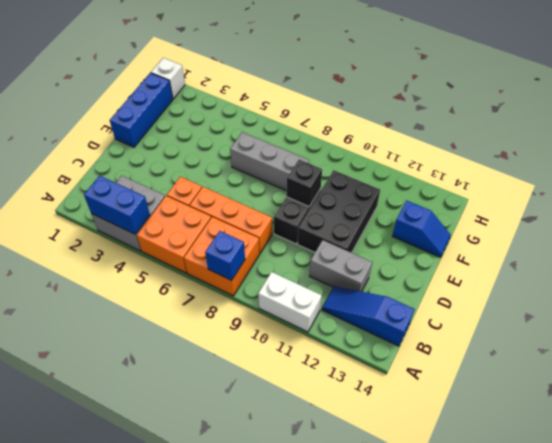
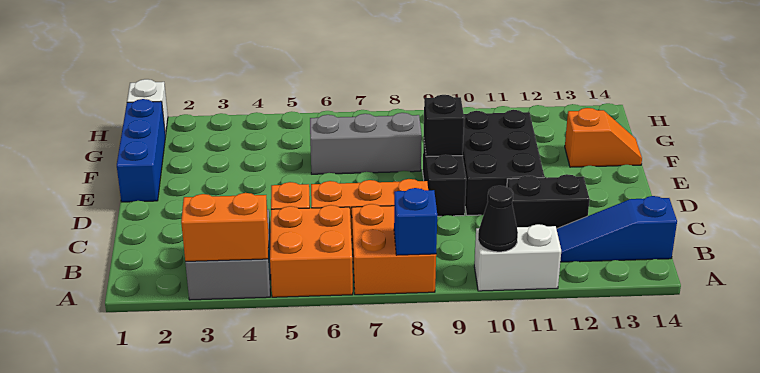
blue 1x2 brick [84,176,150,234] -> orange 1x2 brick [181,193,268,261]
none -> black 1x1 cone [478,186,518,252]
grey 1x2 brick [309,240,372,292] -> black 1x2 brick [507,174,590,229]
blue 1x2 slope [392,201,451,257] -> orange 1x2 slope [565,108,642,167]

